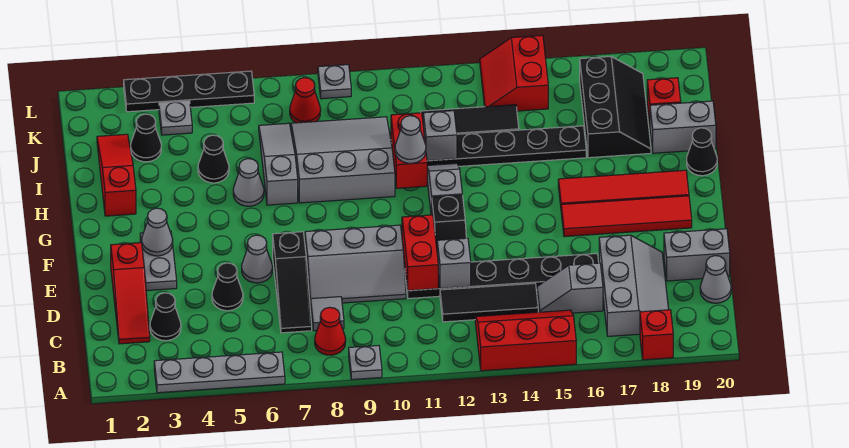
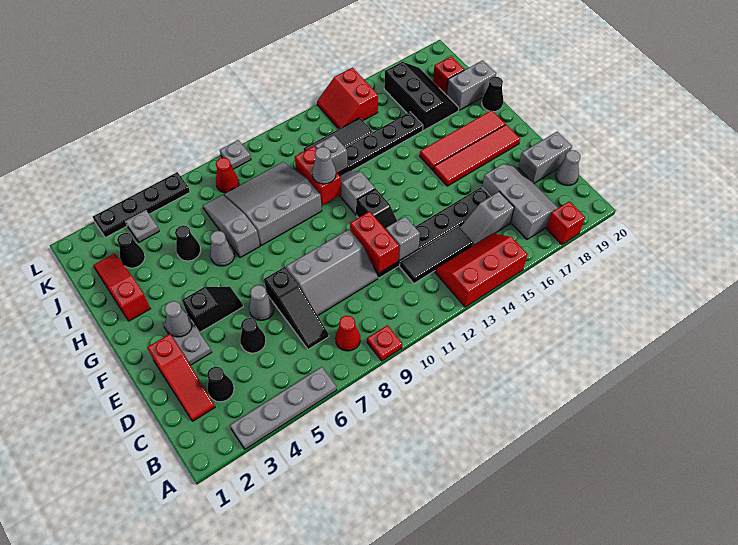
grey 1x1 plate [349,345,382,380] -> red 1x1 plate [367,325,402,361]
grey 1x1 tile [311,297,344,331] -> none
none -> black 1x2 slope [182,287,243,332]

